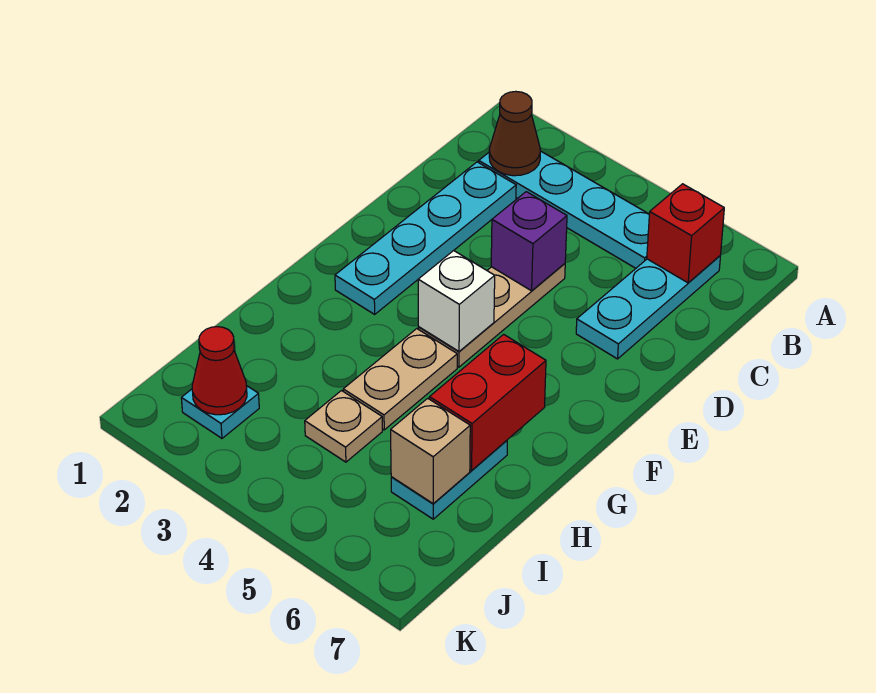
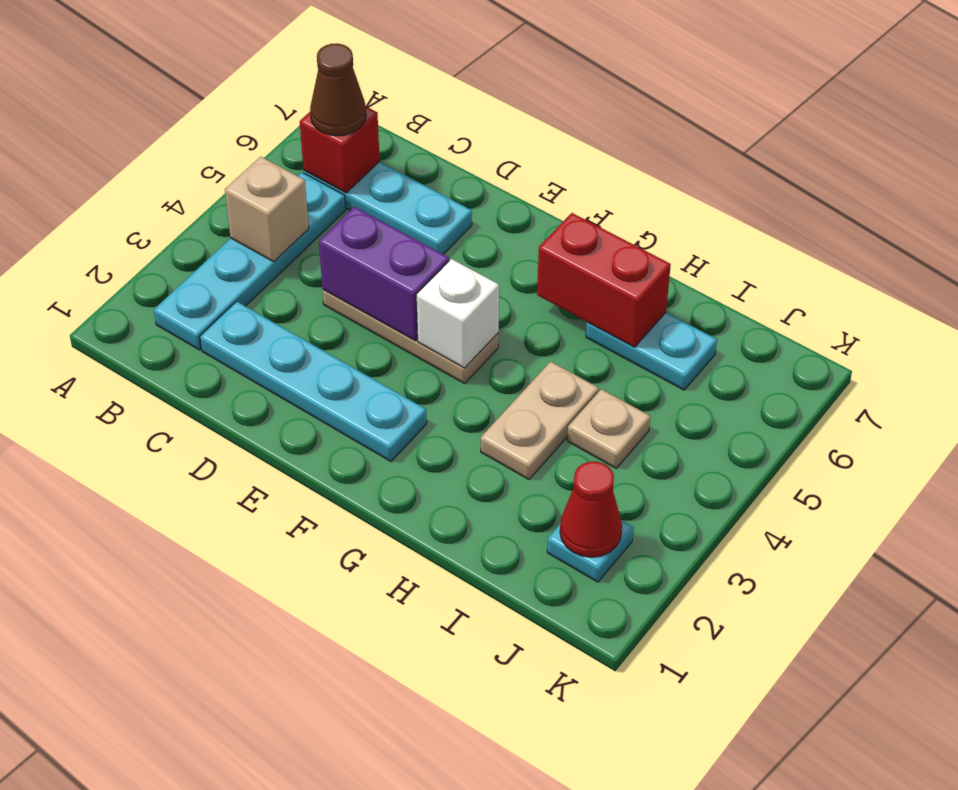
brown 1x1 cone [489,91,540,176] -> brown 1x1 cone moved to [310,44,366,136]
purple 1x1 brick [491,192,567,291] -> purple 1x2 brick [319,207,449,341]
tan 1x2 plate [343,329,457,430] -> tan 1x2 plate turned to [481,361,599,479]
tan 1x1 brick [391,398,470,504] -> tan 1x1 brick moved to [225,157,309,262]

